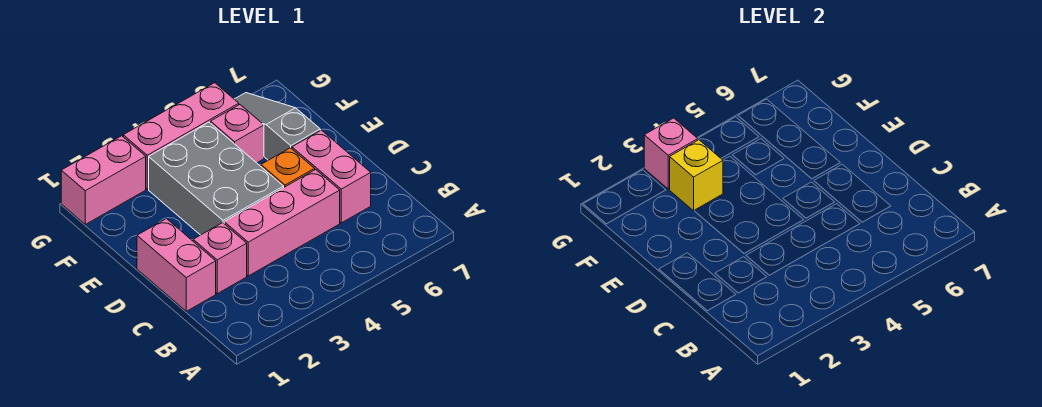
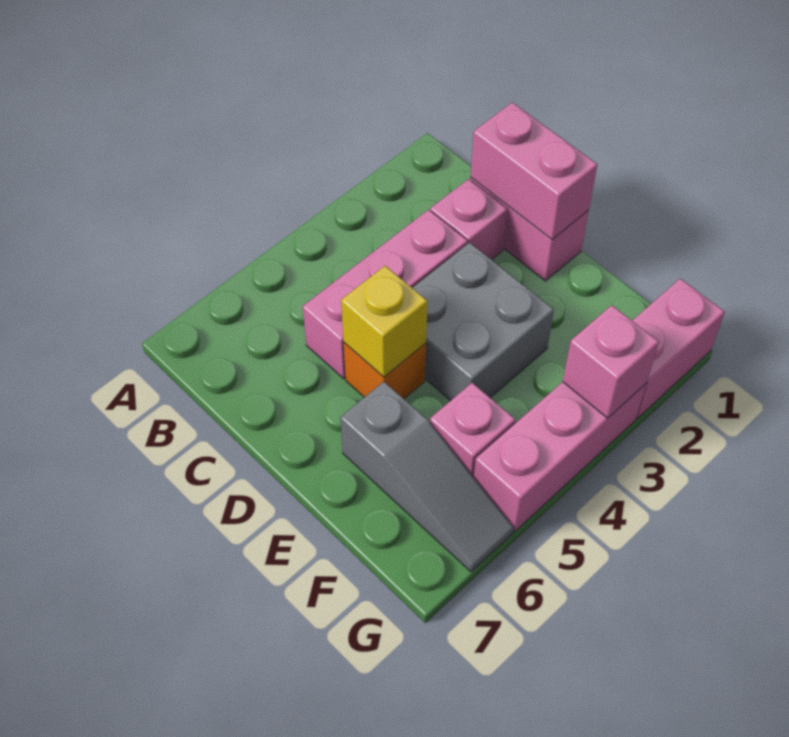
pink 1x2 brick [292,130,371,223] -> pink 1x2 brick moved to [470,102,597,239]
grey 2x3 brick [149,122,284,235] -> grey 2x2 brick [413,242,554,401]
yellow 1x1 brick [670,140,723,211] -> yellow 1x1 brick moved to [341,266,428,377]

